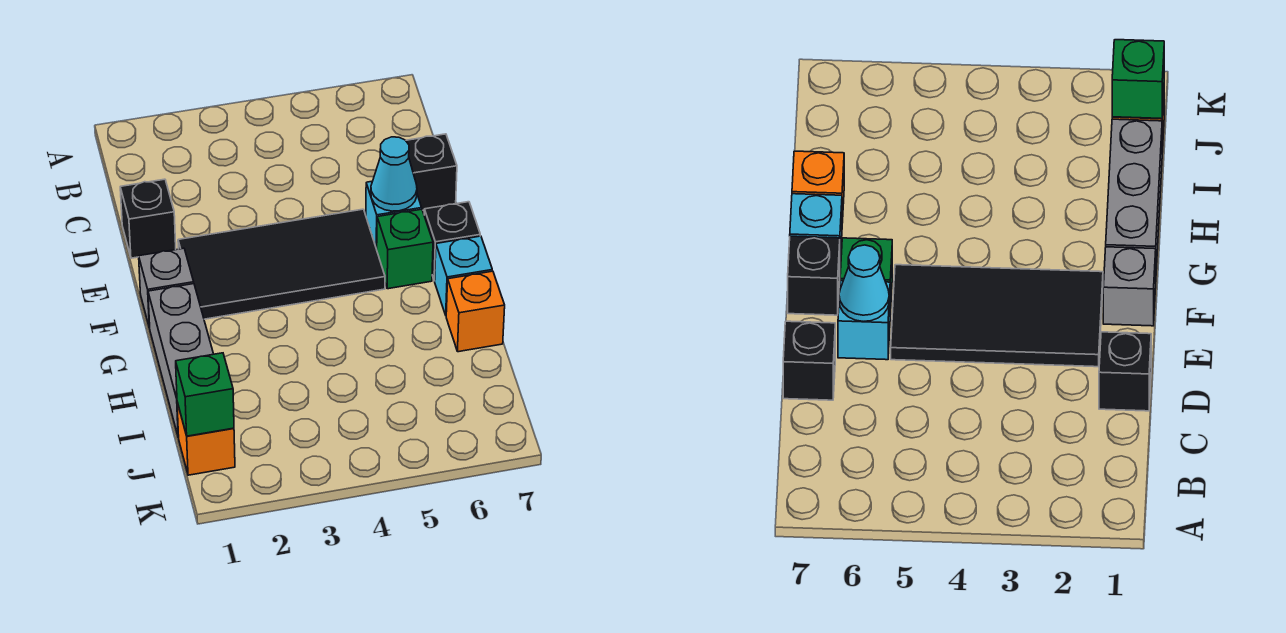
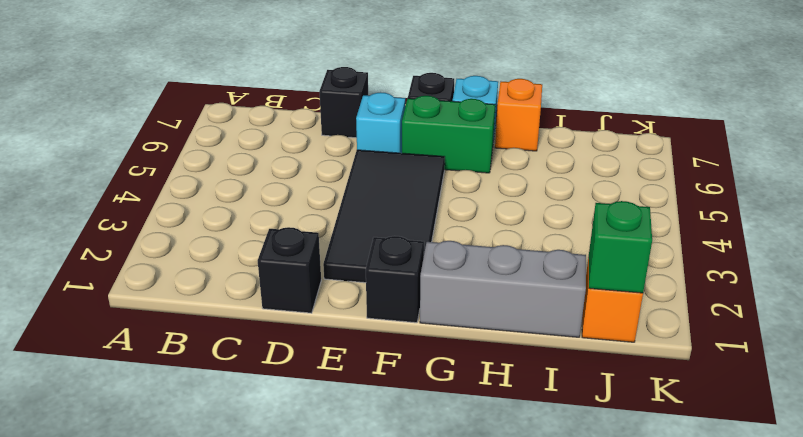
cyan 1x1 cone [371,137,417,211] -> none
grey 1x1 brick [139,248,194,328] -> black 1x1 brick [366,236,424,323]
green 1x1 brick [377,209,433,289] -> green 1x2 brick [402,96,495,173]

